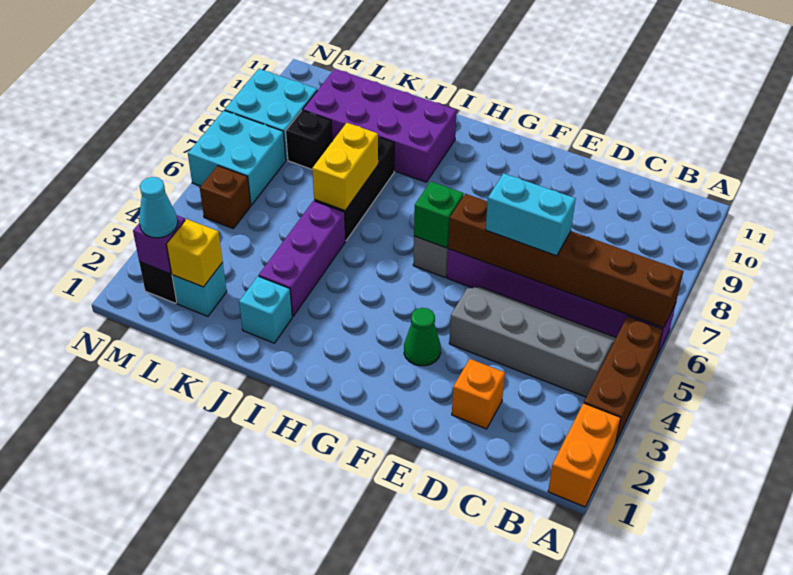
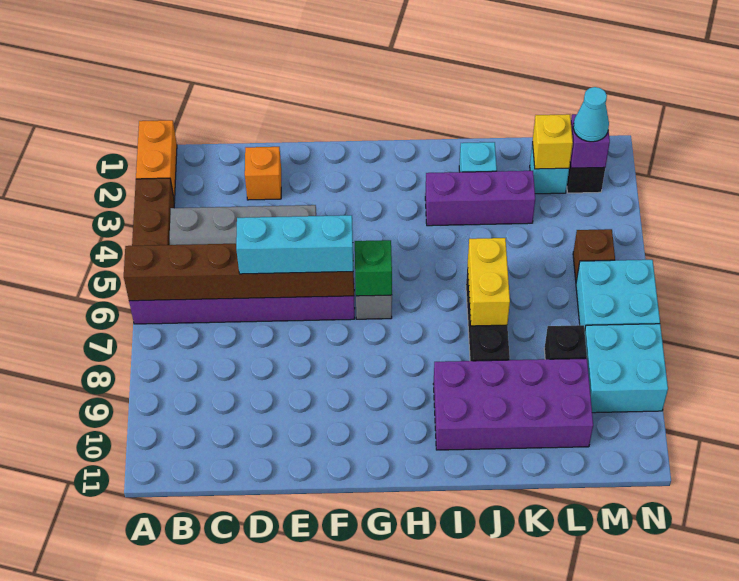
cyan 1x2 brick [486,173,576,256] -> cyan 1x3 brick [236,215,353,274]
green 1x1 cone [404,308,441,366] -> none
purple 1x3 brick [259,201,346,316] -> purple 1x3 brick turned to [425,171,535,226]

